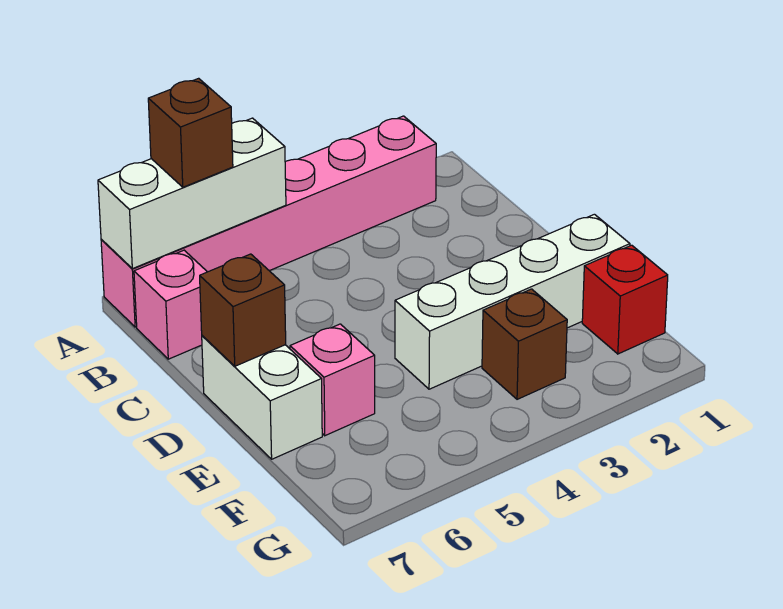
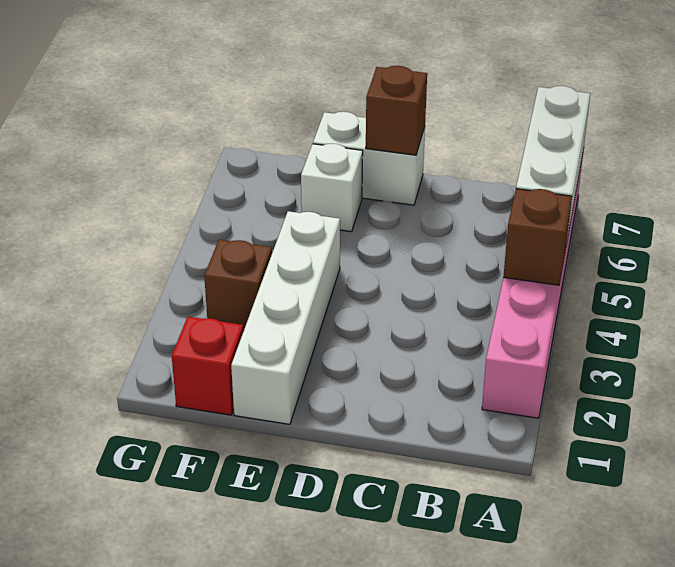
brown 1x1 brick [148,78,233,187] -> brown 1x1 brick moved to [504,189,572,285]
pink 1x1 brick [134,250,207,359] -> none
pink 1x1 brick [290,324,375,436] -> white 1x1 brick [301,143,363,232]

